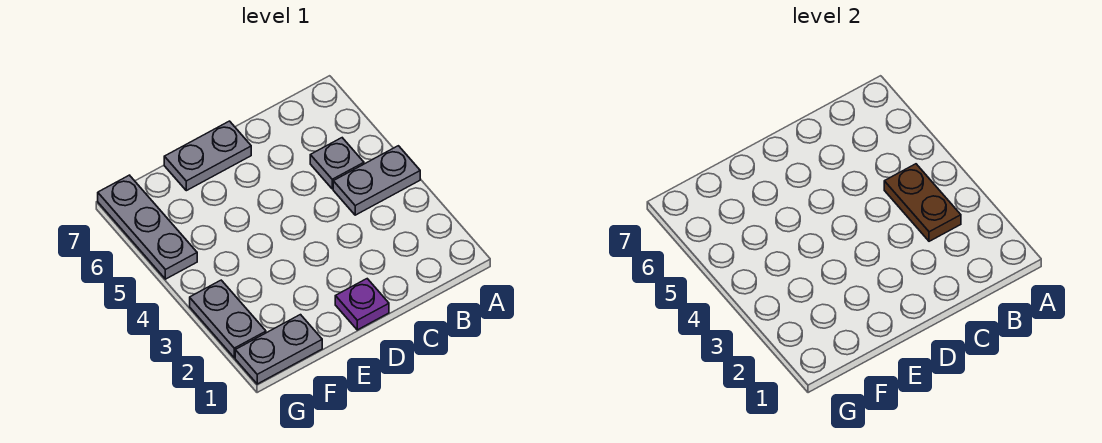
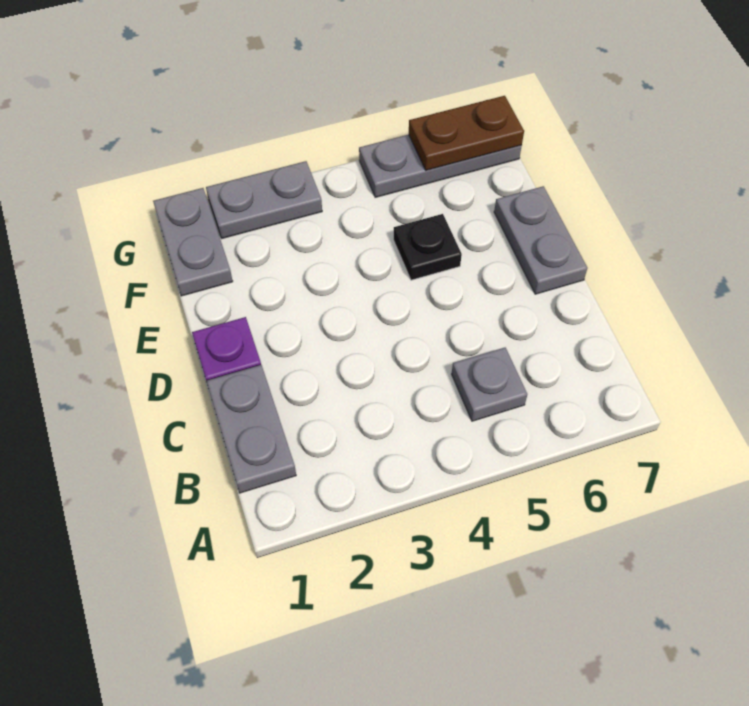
grey 1x2 plate [333,146,420,215] -> grey 1x2 plate moved to [206,365,296,493]
brown 1x2 plate [884,164,961,241] -> brown 1x2 plate moved to [409,96,524,170]
none -> black 1x1 plate [393,214,462,280]

